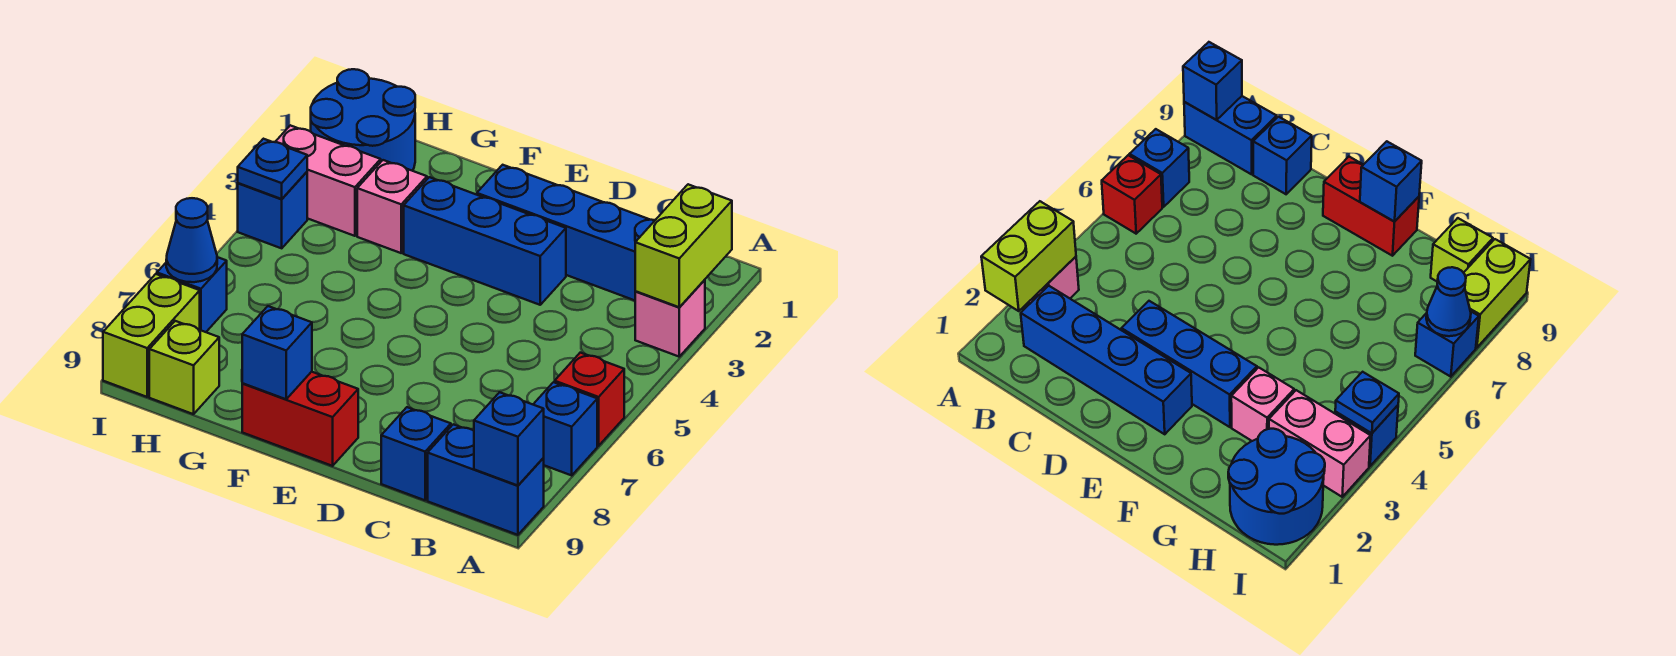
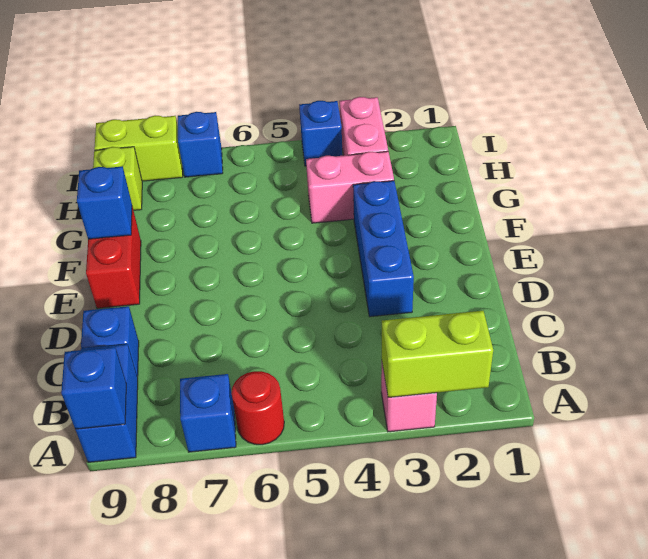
red 1x1 brick [555,353,624,446] -> red 1x1 round brick [231,371,284,445]
blue 1x4 brick [477,165,655,300] -> none
pink 1x1 brick [357,160,427,253] -> pink 1x2 brick [306,151,394,223]
blue 2x2 round brick [311,69,415,171] -> none
blue 1x1 plate [238,139,307,199] -> none
blue 1x1 cone [166,198,217,282] -> none

